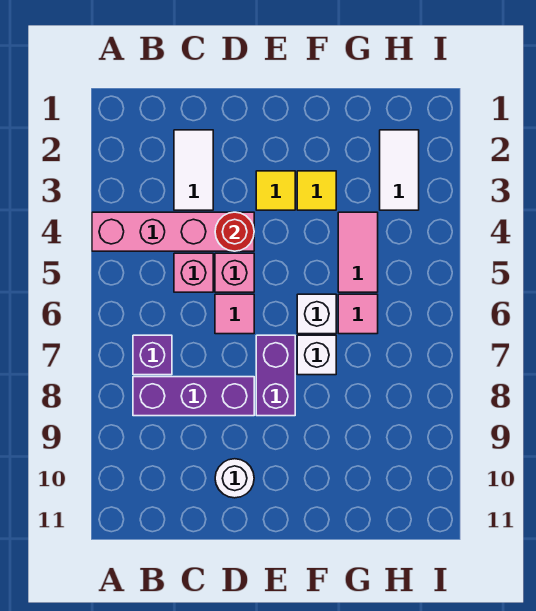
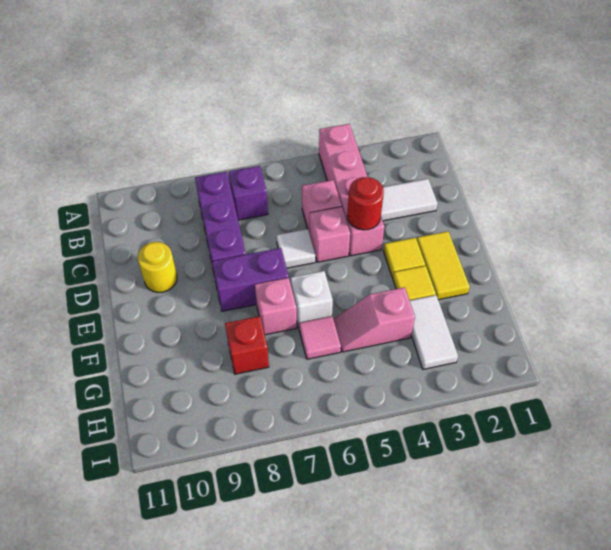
pink 1x1 tile [215,294,254,334] -> white 1x1 tile [276,229,315,268]
white 1x1 round brick [215,459,254,498] -> yellow 1x1 round brick [138,242,177,292]
none -> yellow 1x2 tile [417,231,470,300]
white 1x1 brick [297,335,336,375] -> pink 1x1 brick [255,278,297,335]
pink 1x2 tile [338,212,378,292] -> pink 1x2 slope [334,287,415,352]
none -> red 1x1 brick [225,316,269,374]
white 1x2 tile [380,130,419,210] -> white 1x2 tile turned to [410,295,458,369]

